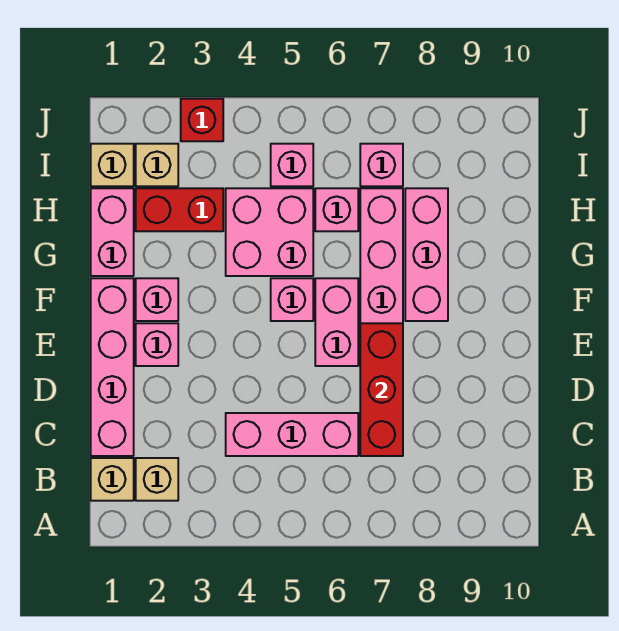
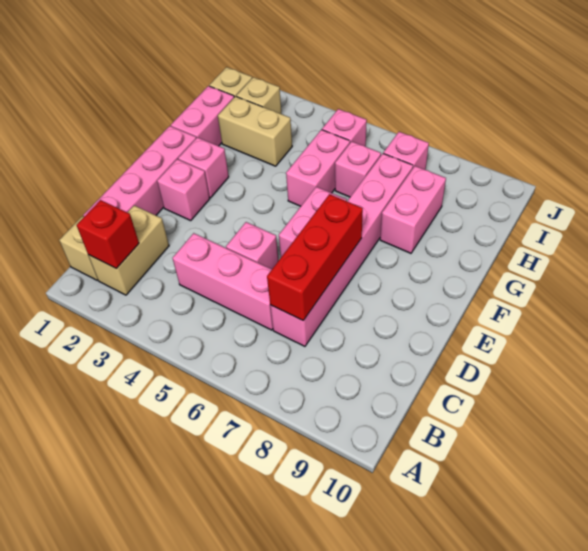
tan 1x1 brick [136,458,178,501] -> tan 1x2 brick [88,206,169,295]
pink 1x1 brick [271,278,313,321] -> pink 1x1 brick moved to [226,222,279,269]
pink 1x3 brick [405,188,448,321] -> pink 1x2 brick [380,166,446,253]
pink 2x2 brick [226,188,313,276] -> pink 1x2 brick [286,130,350,206]
red 1x2 brick [136,188,223,231] -> tan 1x2 brick [218,97,292,166]
red 1x1 brick [181,99,223,141] -> red 1x1 brick moved to [77,200,139,269]

